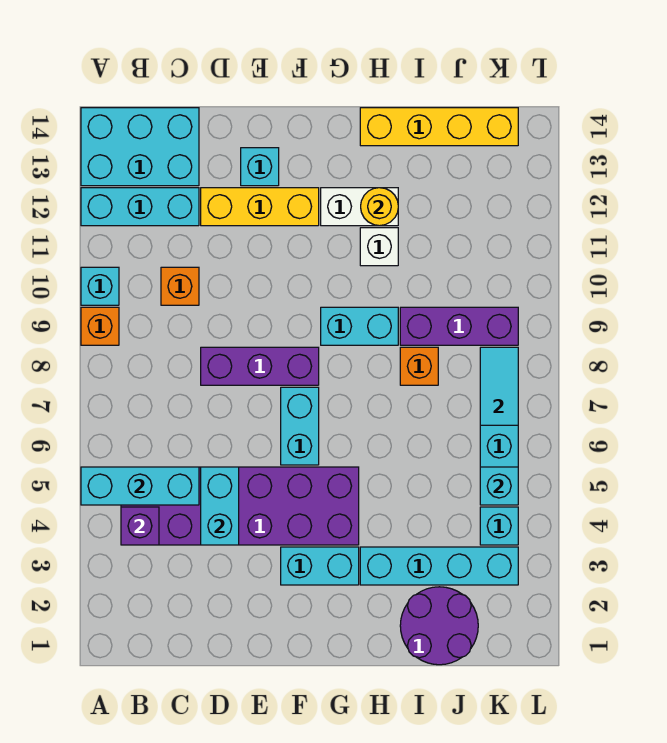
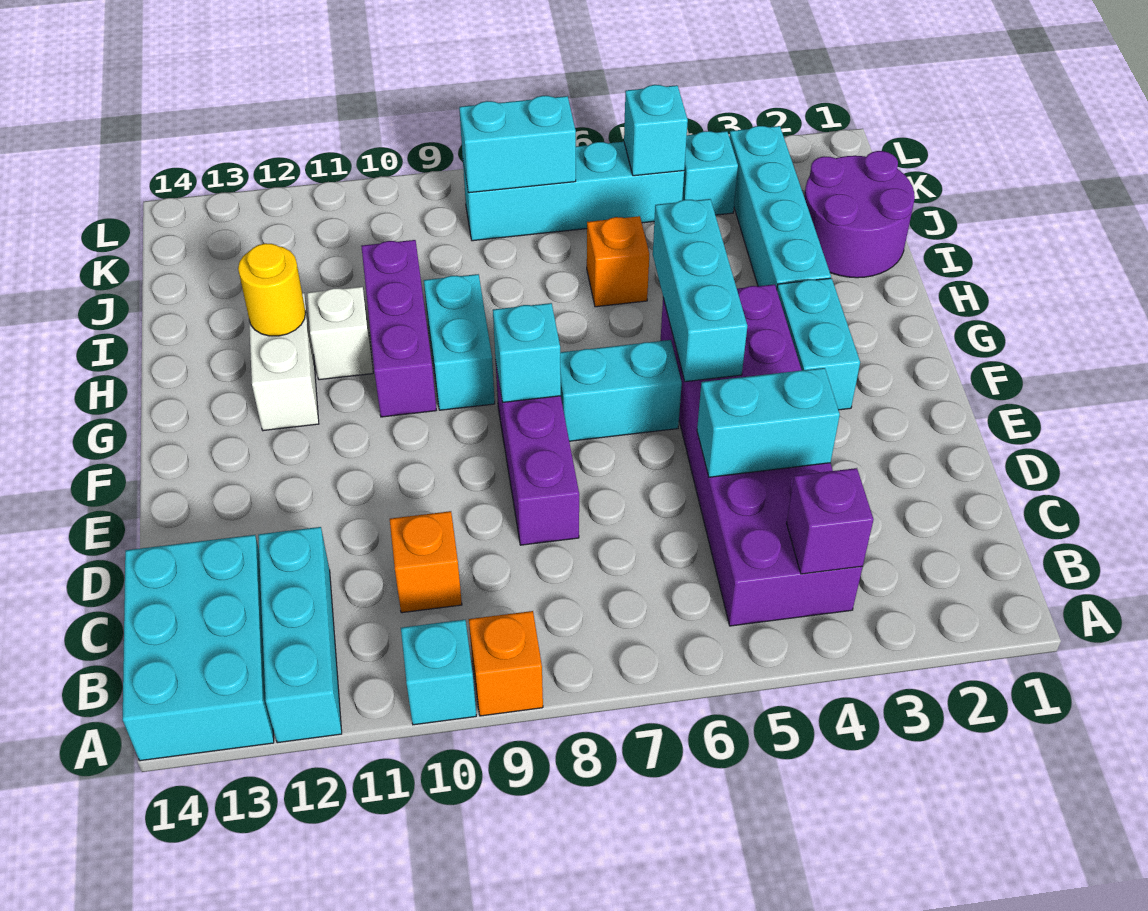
cyan 1x3 brick [81,467,199,505] -> cyan 1x3 brick moved to [653,199,747,382]
yellow 1x3 brick [201,188,319,226] -> none
cyan 1x1 brick [241,148,279,186] -> cyan 1x1 brick moved to [493,303,561,403]
yellow 1x4 brick [360,108,518,146] -> none
orange 1x1 brick [400,347,438,385] -> orange 1x1 brick moved to [587,216,649,307]
purple 1x3 brick [400,307,518,345] -> purple 1x3 brick moved to [361,240,436,417]
cyan 1x2 tile [480,347,518,425] -> cyan 1x2 brick [459,96,576,193]

